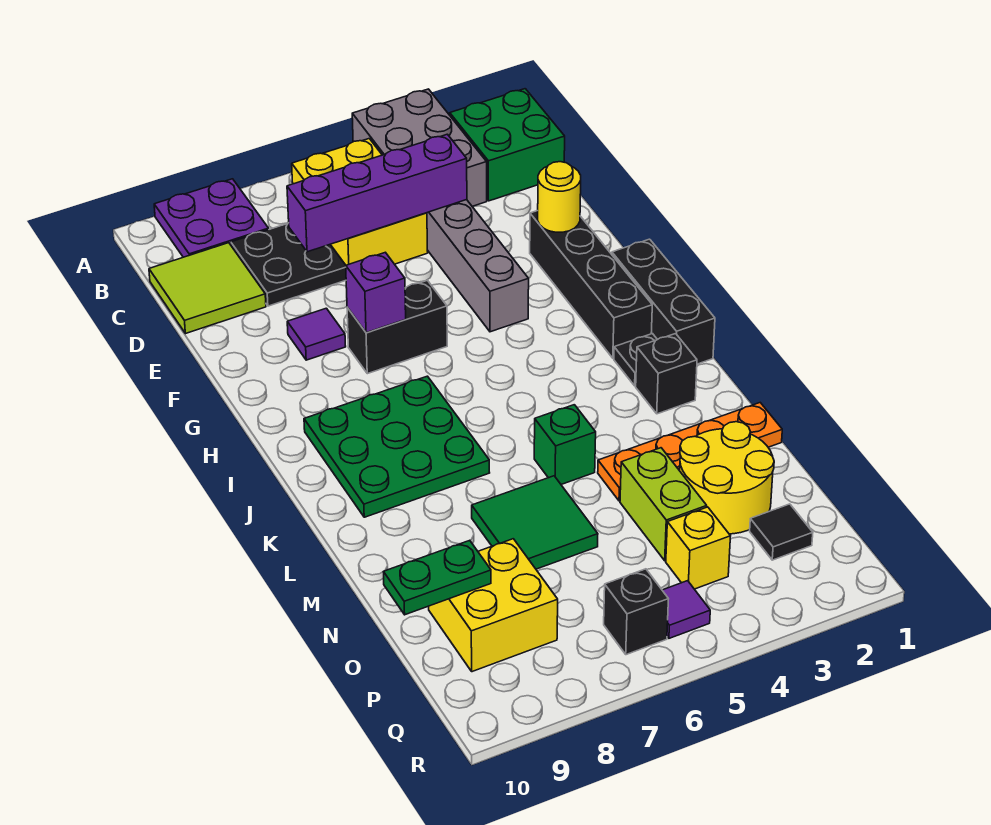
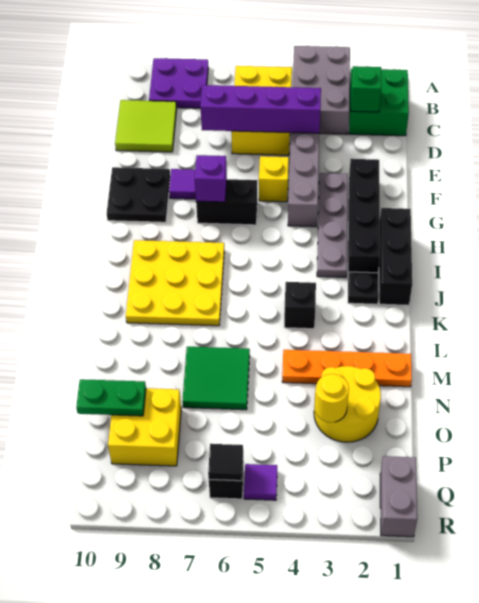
black 2x2 plate [231,223,346,306] -> black 2x2 plate moved to [107,167,170,222]
yellow 1x1 round brick [538,162,581,232] -> yellow 1x1 round brick moved to [315,374,349,422]
none -> grey 1x4 plate [317,173,348,277]
green 3x3 plate [304,376,490,517] -> yellow 3x3 plate [126,240,224,326]
black 1x1 brick [636,334,697,414] -> black 1x1 brick moved to [284,282,316,329]
green 1x1 brick [534,405,596,484] -> green 1x1 brick moved to [351,66,381,112]
lime 1x2 brick [620,448,707,561] -> none
black 1x1 tile [750,504,813,560] -> black 1x1 tile moved to [208,444,243,481]
yellow 1x1 brick [666,507,730,589] -> yellow 1x1 brick moved to [259,156,289,202]
none -> grey 1x2 brick [380,456,417,537]

